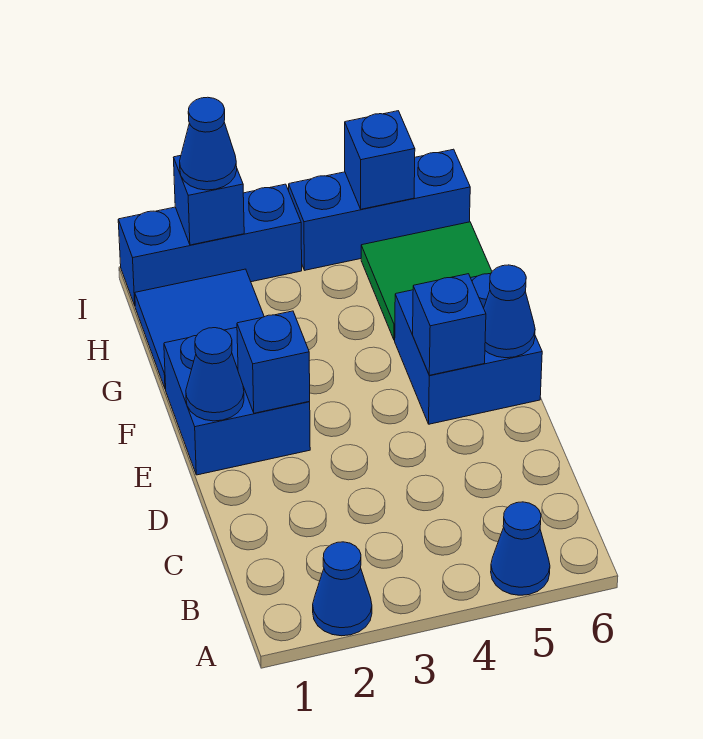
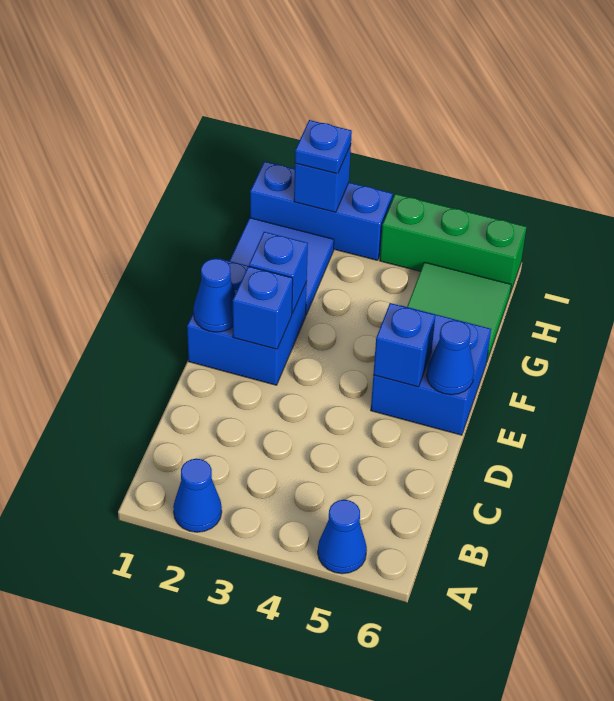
blue 1x1 cone [180,97,237,190] -> blue 1x1 plate [295,120,352,174]
blue 1x3 brick [289,149,470,270] -> green 1x3 brick [380,194,526,293]
blue 1x1 brick [345,111,415,209] -> blue 1x1 brick moved to [249,232,308,314]

